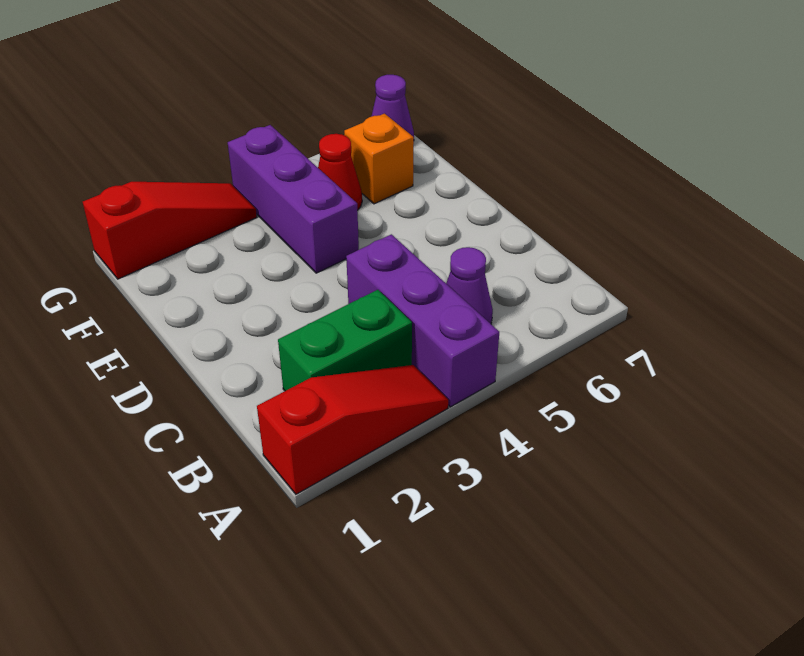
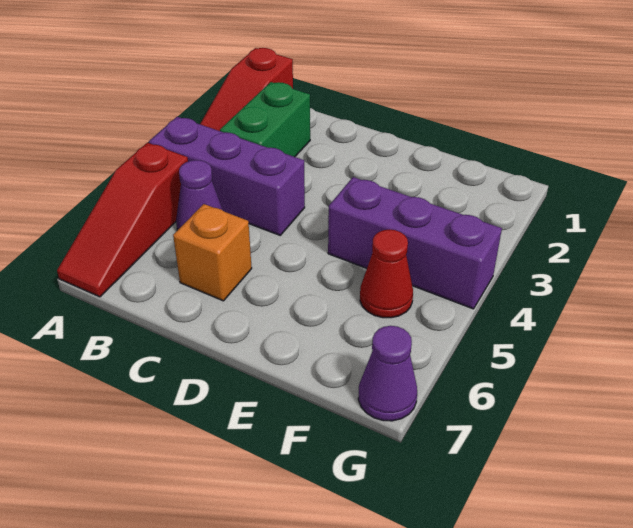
orange 1x1 brick [344,114,414,204] -> orange 1x1 brick moved to [173,204,252,301]
red 1x3 slope [83,182,257,279] -> red 1x3 slope moved to [57,143,188,297]

